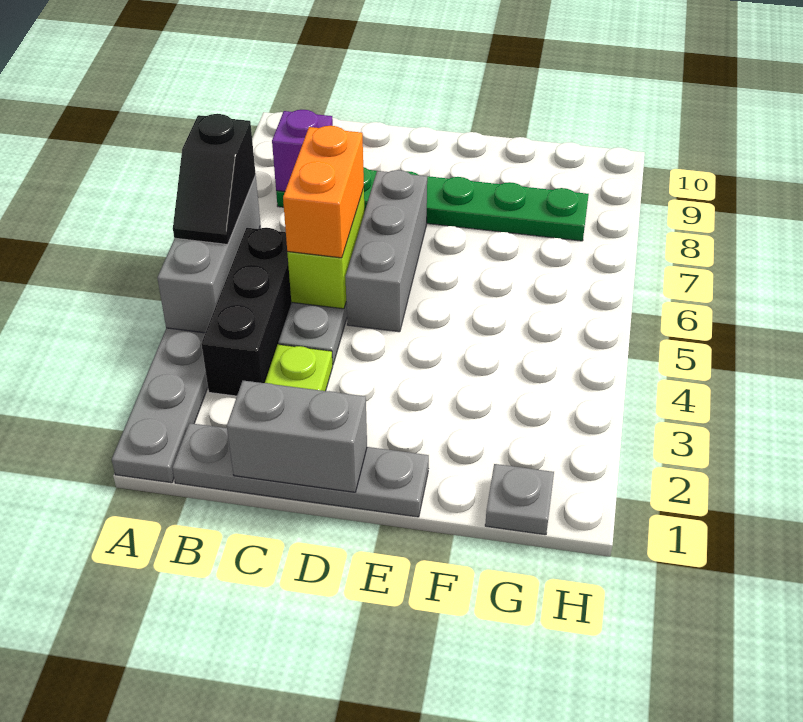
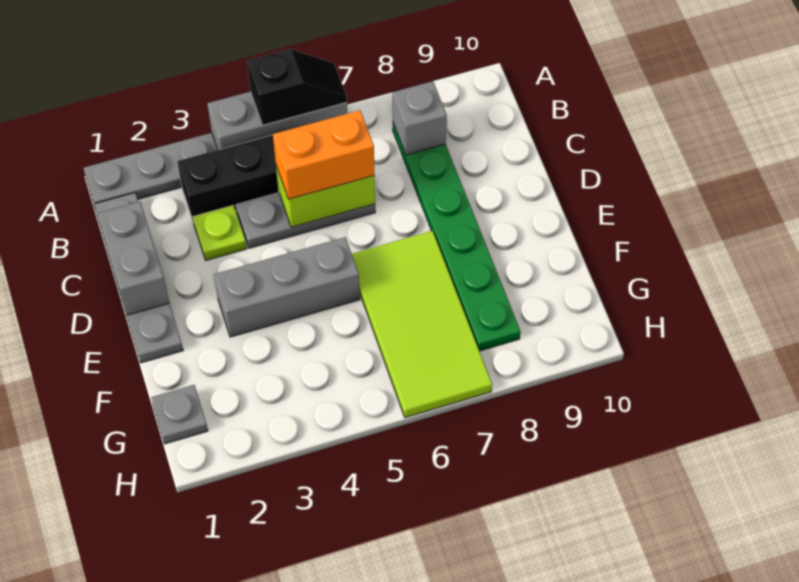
black 1x2 slope [173,114,256,244] -> black 1x2 slope turned to [247,49,347,125]
purple 1x1 brick [272,110,333,191] -> grey 1x1 brick [392,81,447,155]
grey 1x3 brick [345,170,427,332] -> grey 1x3 brick moved to [214,237,360,337]
none -> lime 2x4 tile [352,231,492,418]

